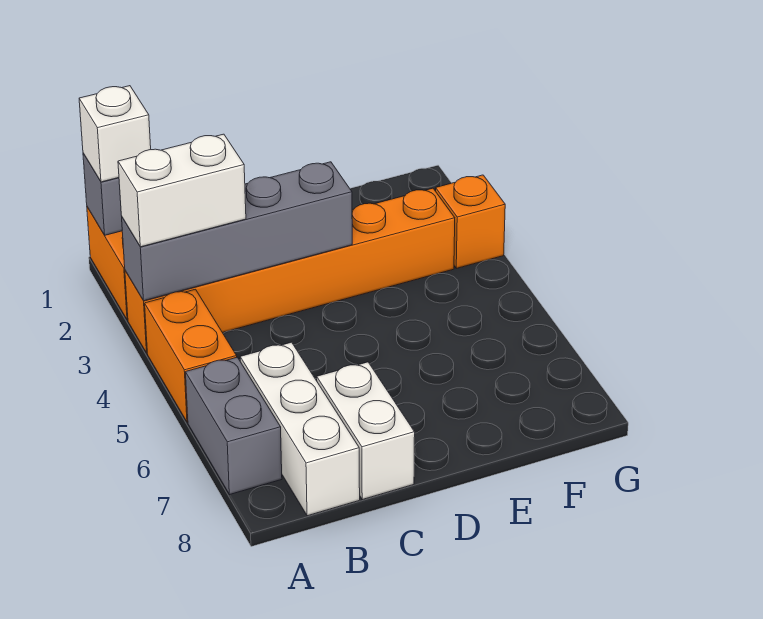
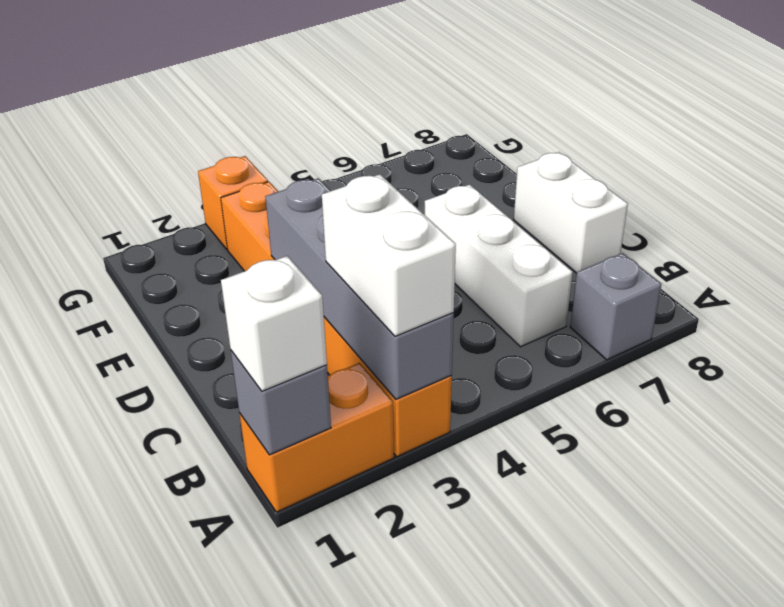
orange 1x2 brick [145,289,237,422] -> none
grey 1x2 brick [185,357,282,495] -> grey 1x1 brick [570,253,661,360]
white 1x3 brick [240,342,360,516] -> white 1x3 brick turned to [424,184,573,347]
white 1x2 brick [317,362,415,500] -> white 1x2 brick turned to [514,152,628,273]

